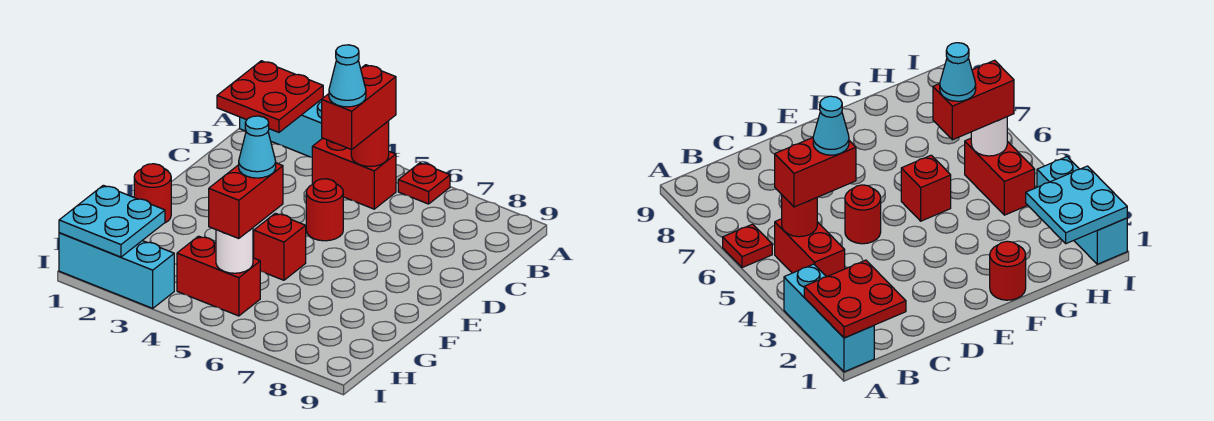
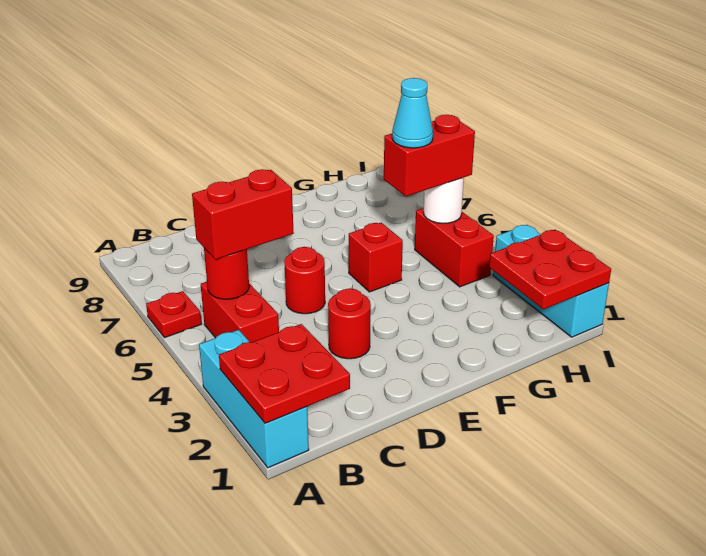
cyan 1x1 cone [329,45,366,107] -> none
red 1x1 round brick [134,164,171,223] -> red 1x1 round brick moved to [328,289,371,359]
cyan 2x2 plate [59,185,165,257] -> red 2x2 plate [489,230,611,309]

